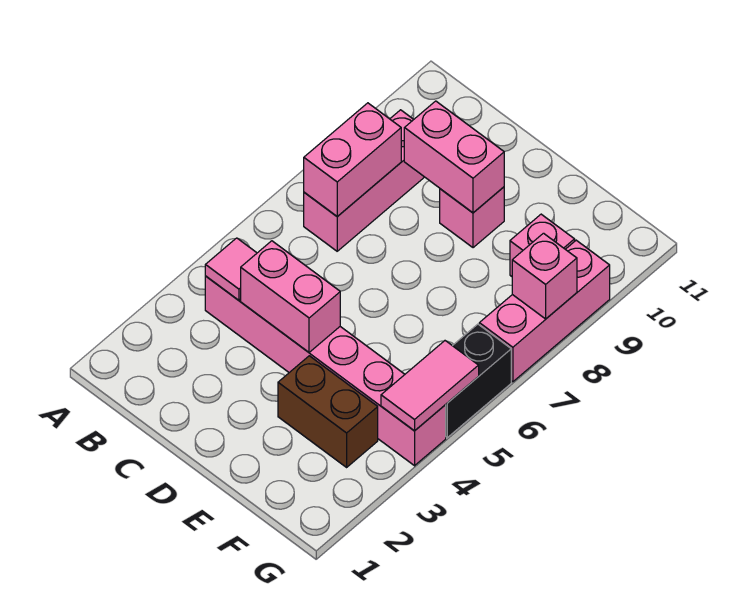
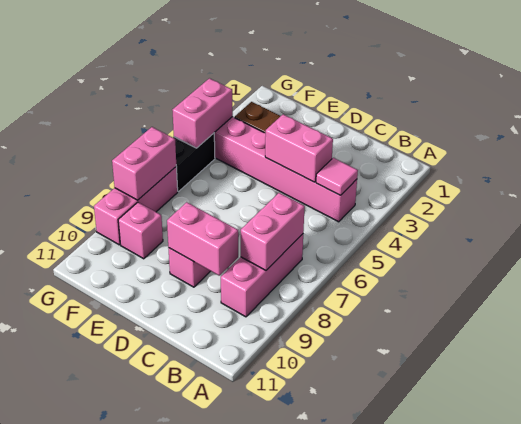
pink 1x2 tile [381,341,479,431] -> pink 1x2 brick [173,78,233,148]
pink 1x1 brick [512,233,577,319] -> pink 1x2 brick [112,127,176,200]

